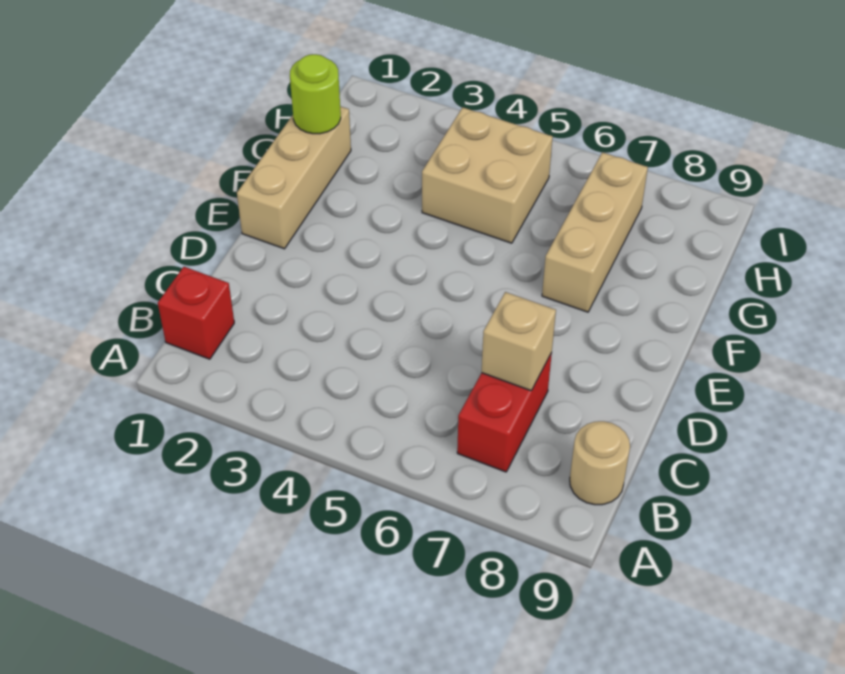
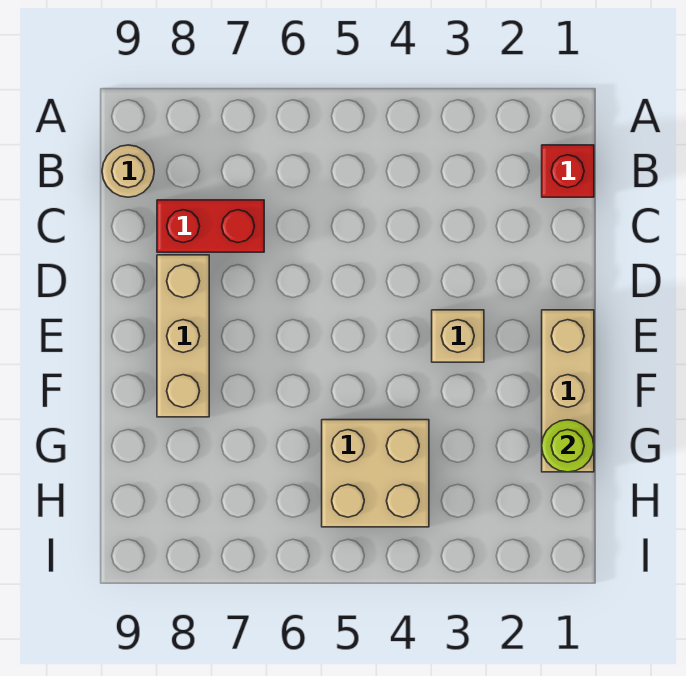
red 1x2 brick [457,353,552,472] -> red 1x2 brick turned to [157,200,264,252]
tan 1x1 brick [482,292,556,391] -> tan 1x1 brick moved to [432,310,484,362]
tan 1x3 brick [542,152,648,312] -> tan 1x3 brick moved to [157,255,209,417]

